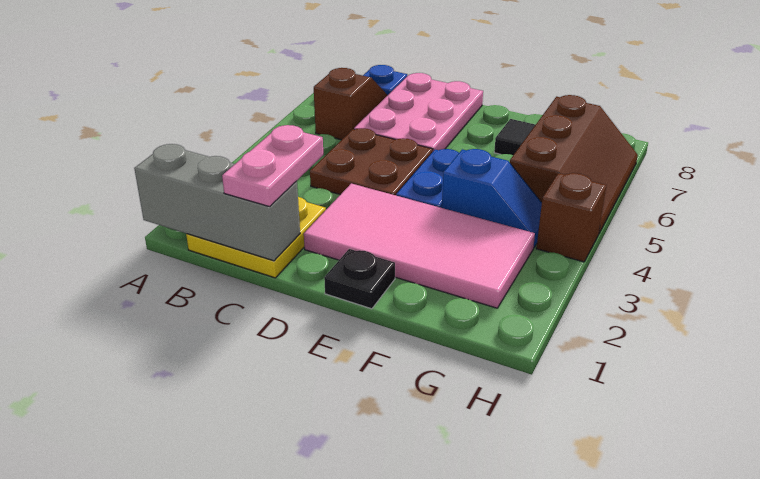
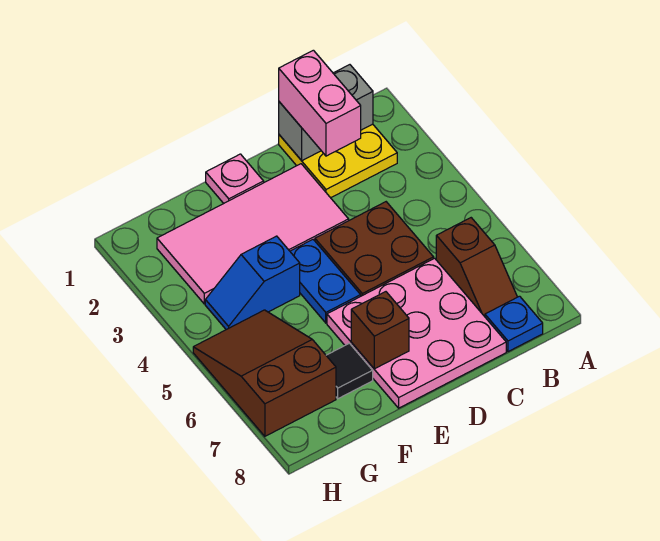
grey 1x3 brick [134,144,300,261] -> grey 1x2 brick [279,65,373,161]
pink 1x2 plate [222,125,323,207] -> pink 1x2 brick [279,50,361,156]
pink 2x3 plate [354,73,483,151] -> pink 3x3 plate [327,258,506,408]
black 1x1 plate [324,249,395,309] -> pink 1x1 plate [206,154,264,203]
brown 2x3 slope [510,95,638,233] -> brown 2x3 slope turned to [193,310,336,436]
brown 1x1 brick [536,173,607,262] -> brown 1x1 brick moved to [351,292,409,369]

